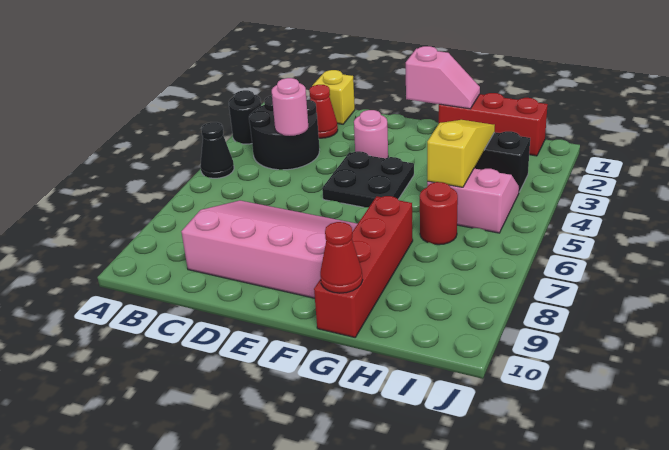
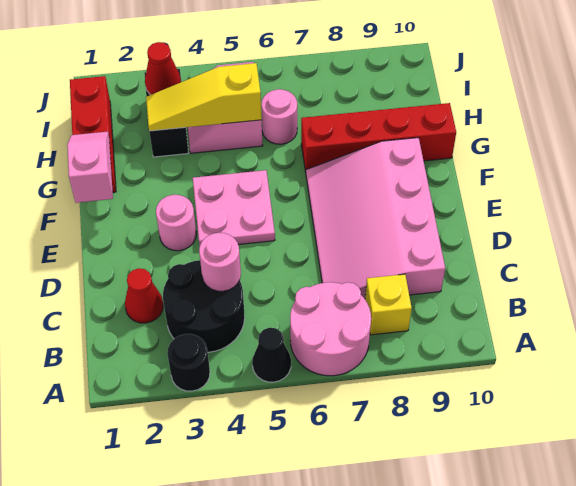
none -> pink 2x2 round brick [290,282,371,376]
yellow 1x1 brick [313,70,355,124] -> yellow 1x1 brick moved to [365,274,412,335]
black 2x2 plate [322,151,414,207] -> pink 2x2 plate [193,170,275,246]
red 1x1 cone [320,222,362,293] -> red 1x1 cone moved to [145,42,181,95]
red 1x1 round brick [420,182,458,245] -> pink 1x1 round brick [261,89,297,144]

